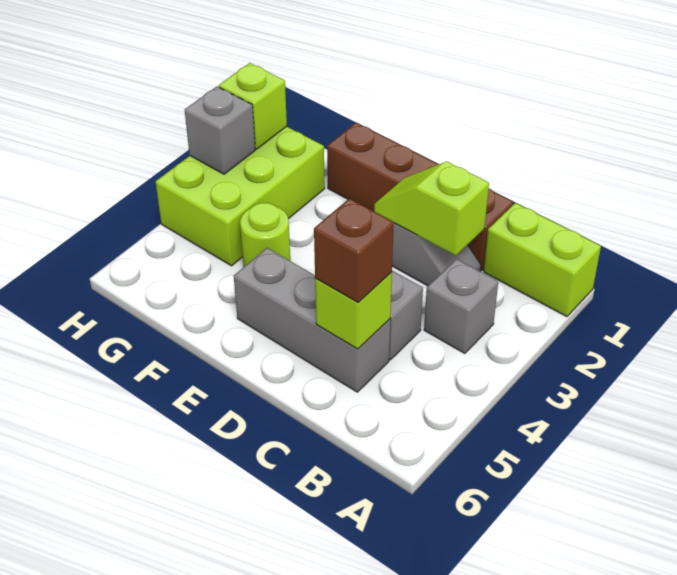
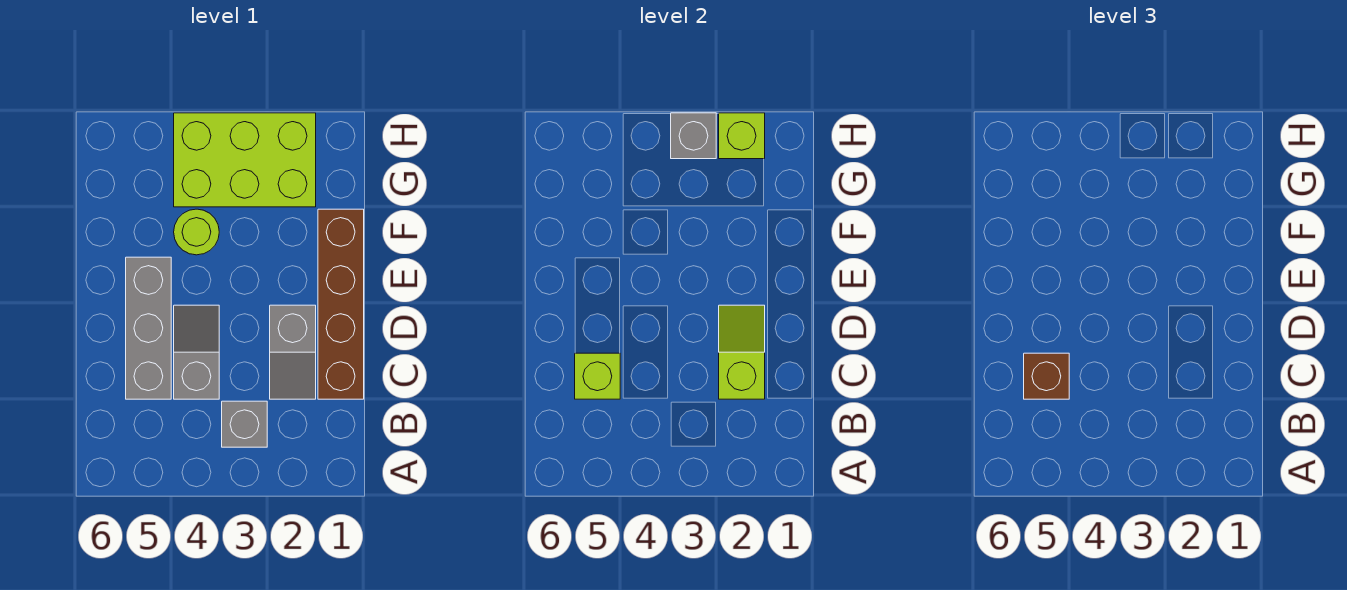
lime 1x2 brick [484,203,601,317] -> none

